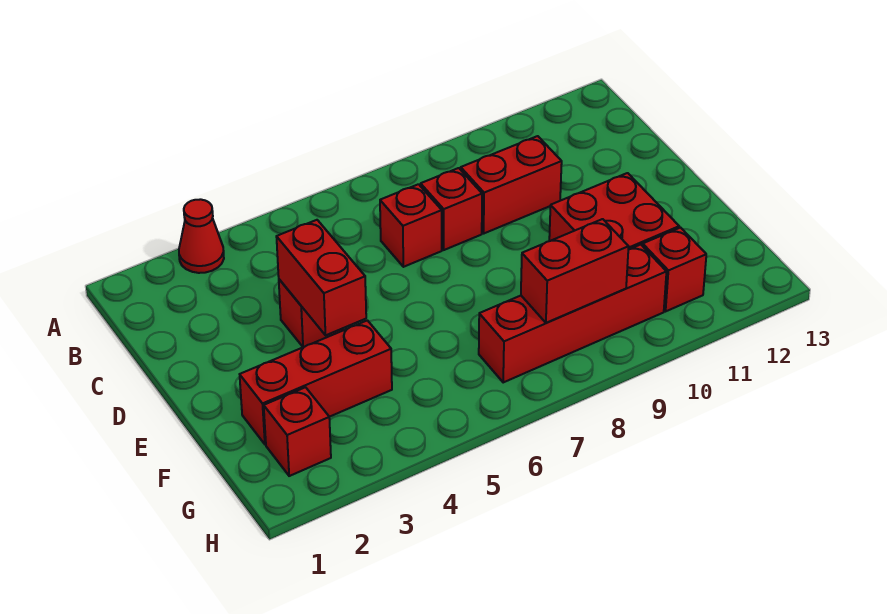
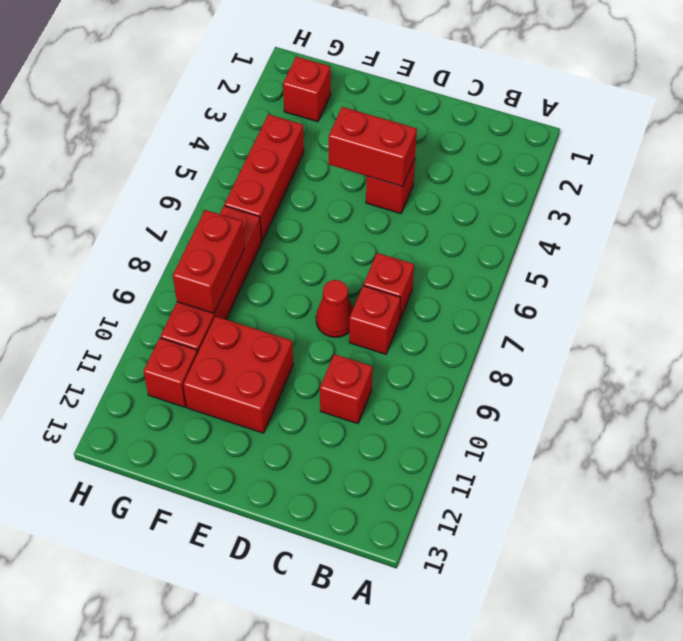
red 1x1 cone [179,199,224,273] -> red 1x1 cone moved to [316,280,353,337]
red 1x2 brick [461,136,562,233] -> red 1x1 brick [320,354,372,424]
red 1x3 brick [240,320,392,444] -> red 1x3 brick moved to [224,114,304,242]

